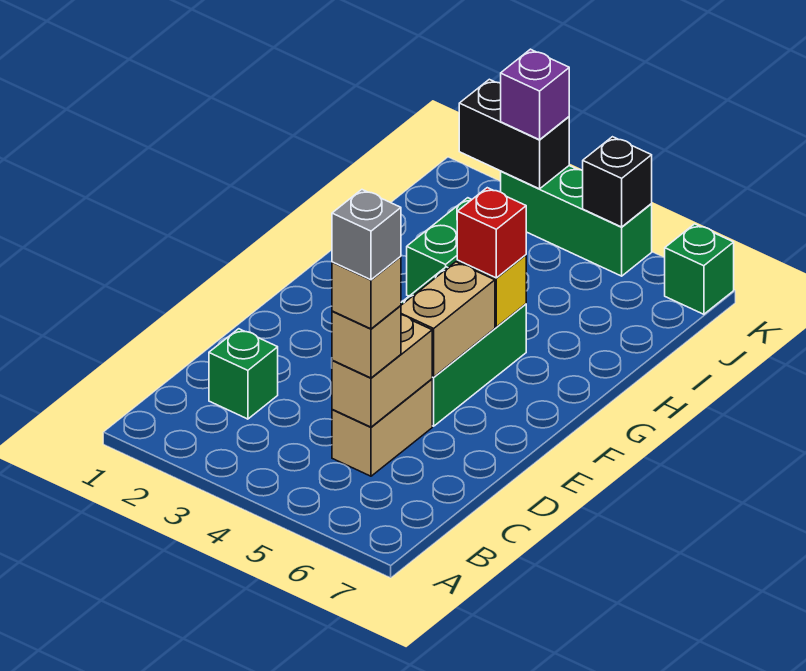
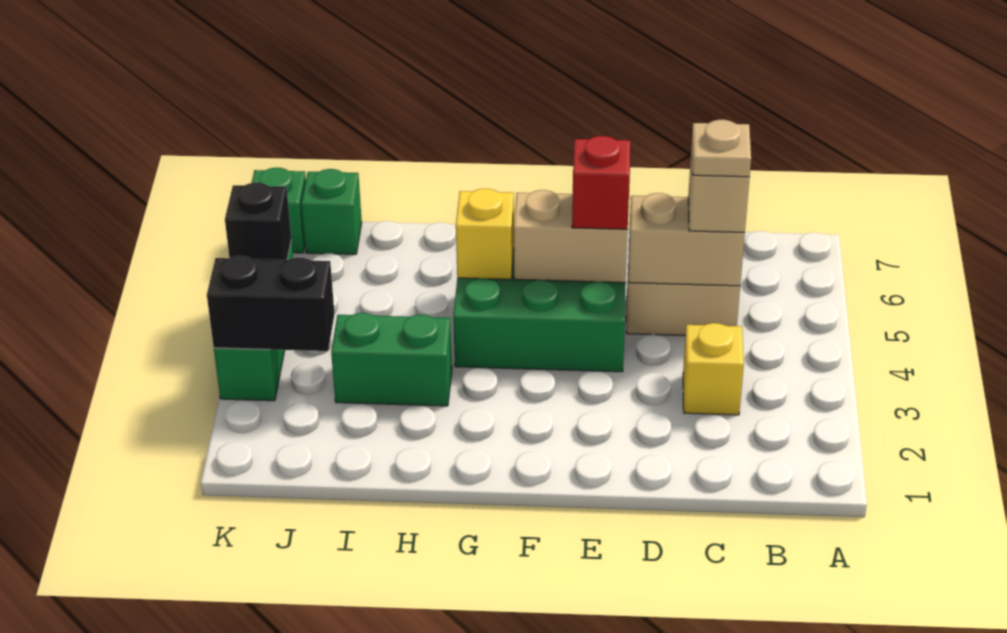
green 1x1 brick [209,329,278,419] -> green 1x1 brick moved to [301,169,362,254]
none -> yellow 1x1 brick [683,323,744,415]
tan 1x1 brick [332,257,401,329] -> tan 1x1 plate [692,120,751,177]
grey 1x1 brick [332,190,401,280] -> none
red 1x1 brick [457,188,526,278] -> red 1x1 brick moved to [572,136,630,229]
black 1x2 brick [459,79,569,189] -> black 1x2 brick turned to [207,256,335,351]
purple 1x1 brick [501,49,569,140] -> none

